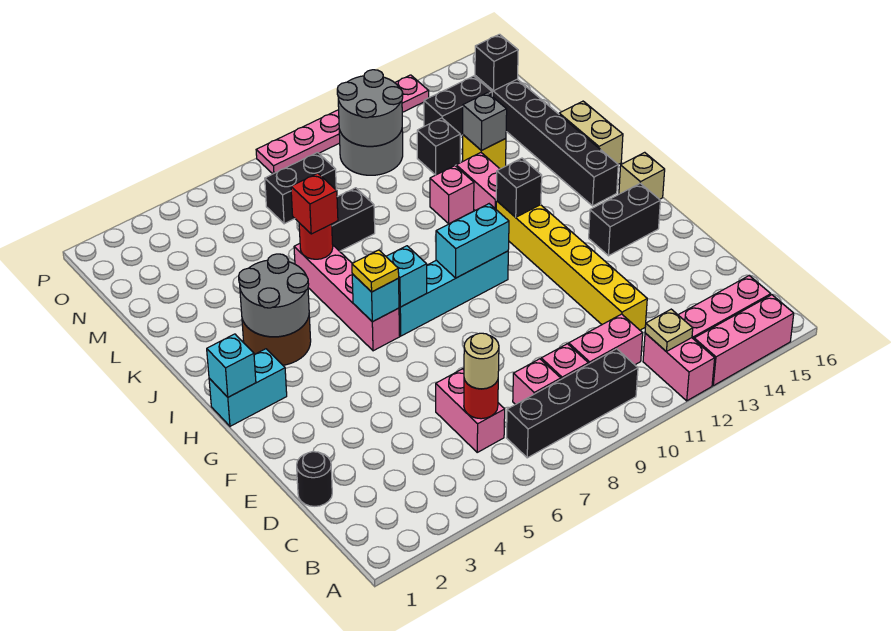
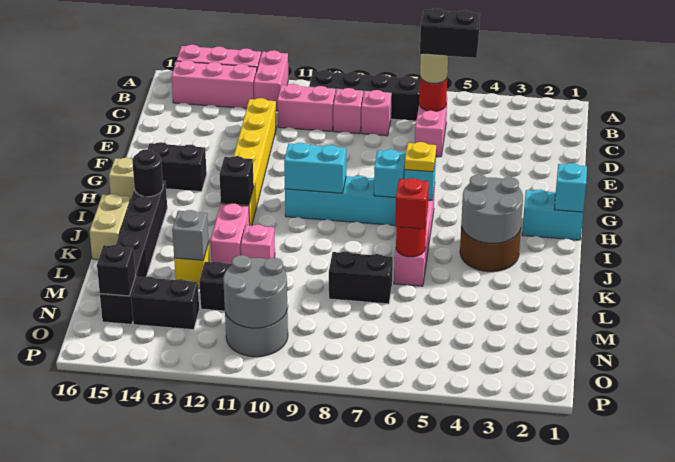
tan 1x1 plate [645,309,693,351] -> none
black 1x1 round brick [297,452,332,506] -> black 1x1 round brick moved to [132,149,163,197]
black 1x2 brick [265,152,336,224] -> black 1x2 brick moved to [420,8,480,58]
pink 1x6 plate [256,75,429,174] -> none

